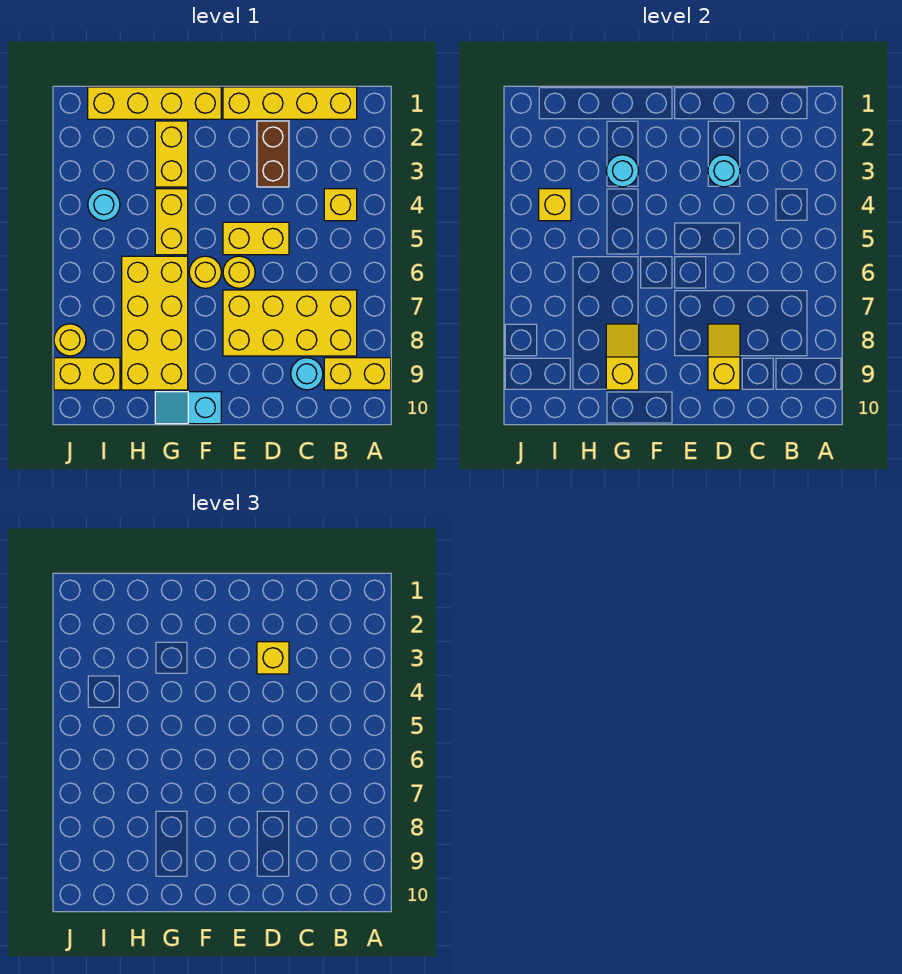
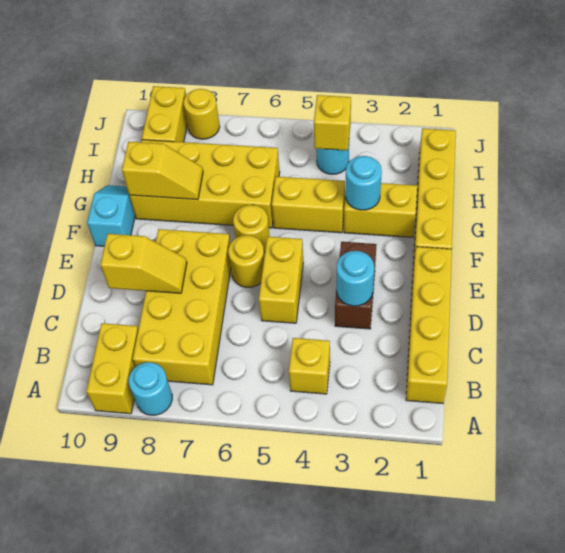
cyan 1x1 round brick [291,358,323,390] -> cyan 1x1 round brick moved to [129,362,172,415]
brown 1x2 brick [257,121,289,187] -> brown 1x2 brick turned to [335,242,377,329]
yellow 1x1 brick [257,642,289,674] -> none

